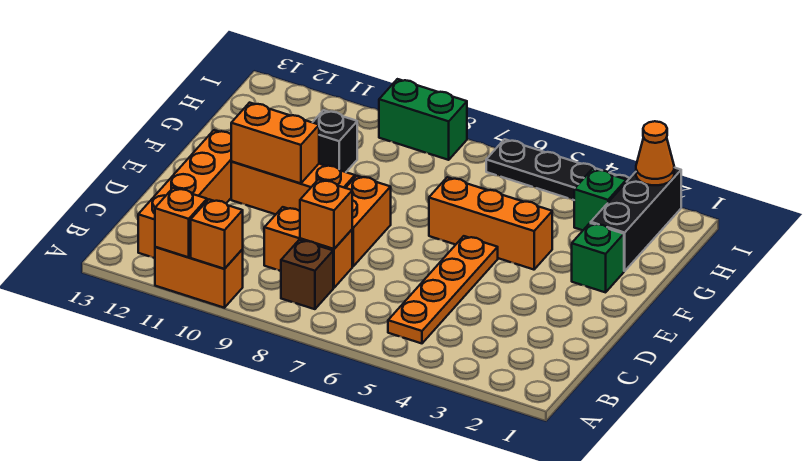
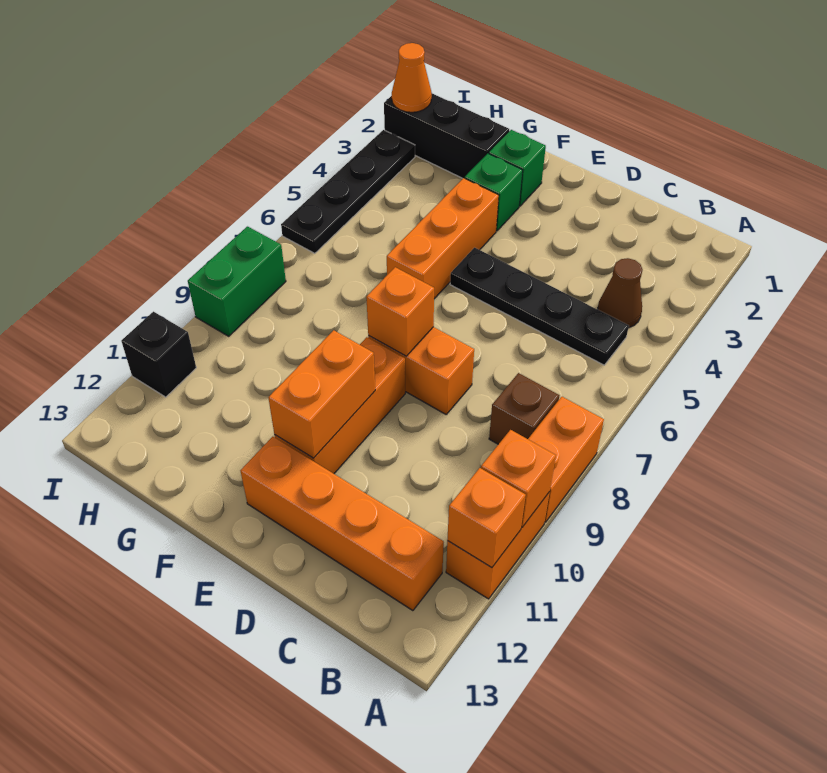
none -> brown 1x1 cone [598,258,643,328]
orange 1x4 plate [388,236,498,343] -> black 1x4 plate [450,248,629,365]
orange 1x2 brick [264,207,352,288] -> orange 1x2 brick moved to [528,397,604,522]
orange 1x1 brick [300,180,352,249] -> orange 1x1 brick moved to [366,267,434,356]
black 1x1 brick [313,110,357,172] -> black 1x1 brick moved to [121,312,196,397]
green 1x1 brick [574,169,626,230] -> green 1x1 brick moved to [465,154,523,231]

